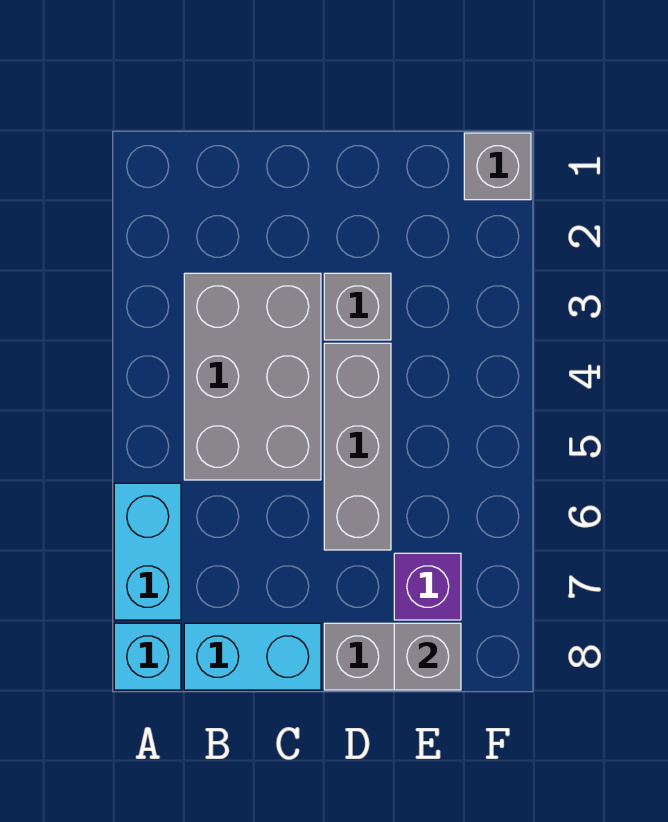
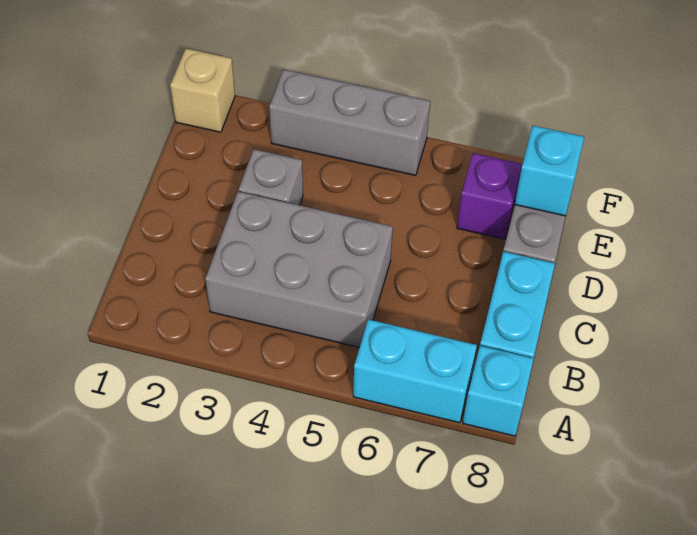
grey 1x3 brick [324,343,391,550] -> grey 1x3 brick moved to [269,69,430,175]
grey 1x1 brick [394,623,461,690] -> cyan 1x1 brick [515,126,584,216]
grey 1x1 brick [464,133,531,200] -> tan 1x1 brick [170,49,235,132]

